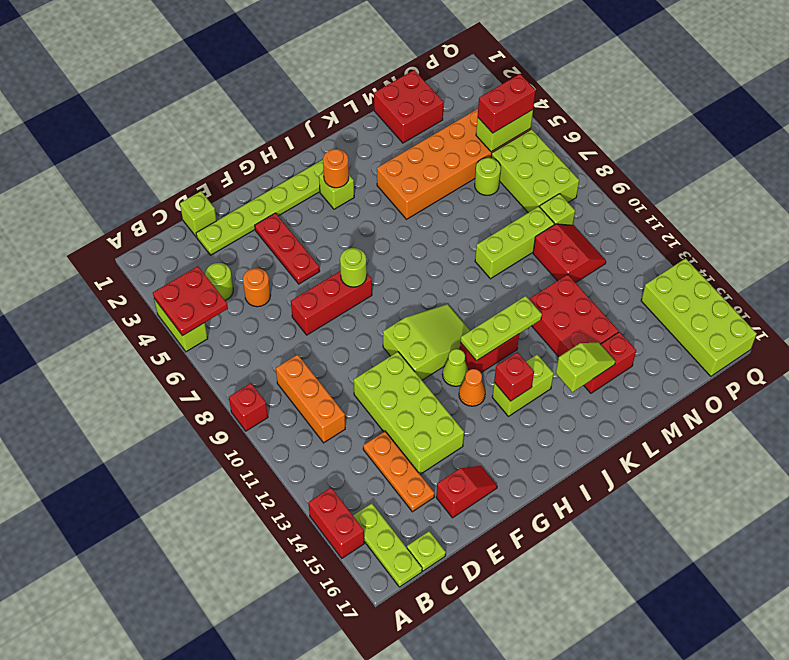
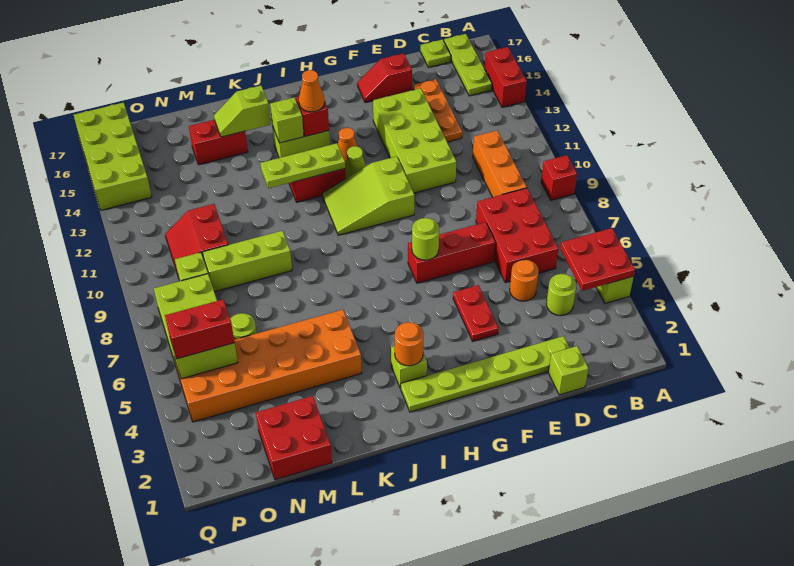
red 1x3 plate [255,213,320,284] -> red 1x2 plate [453,285,499,341]
none -> orange 1x1 cone [299,70,325,112]
none -> lime 1x1 brick [270,97,304,143]
red 2x3 brick [529,275,619,357] -> red 2x3 brick moved to [476,188,558,283]

